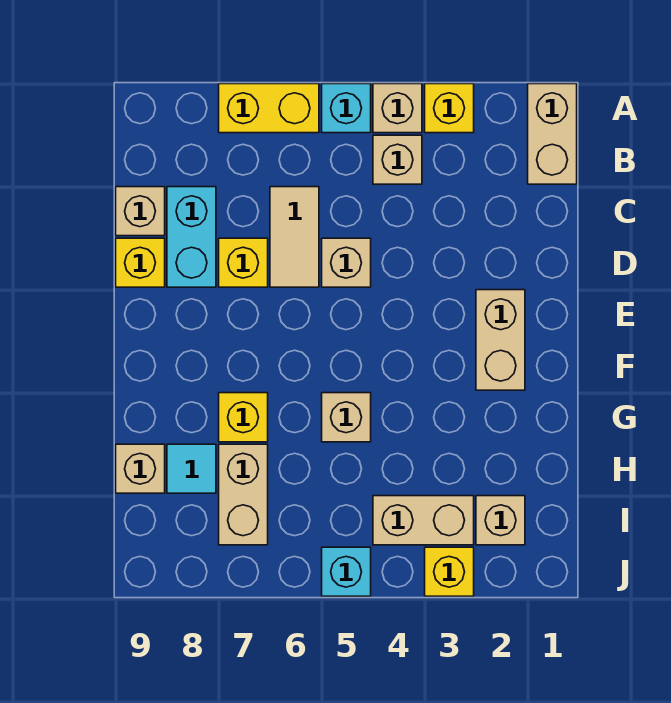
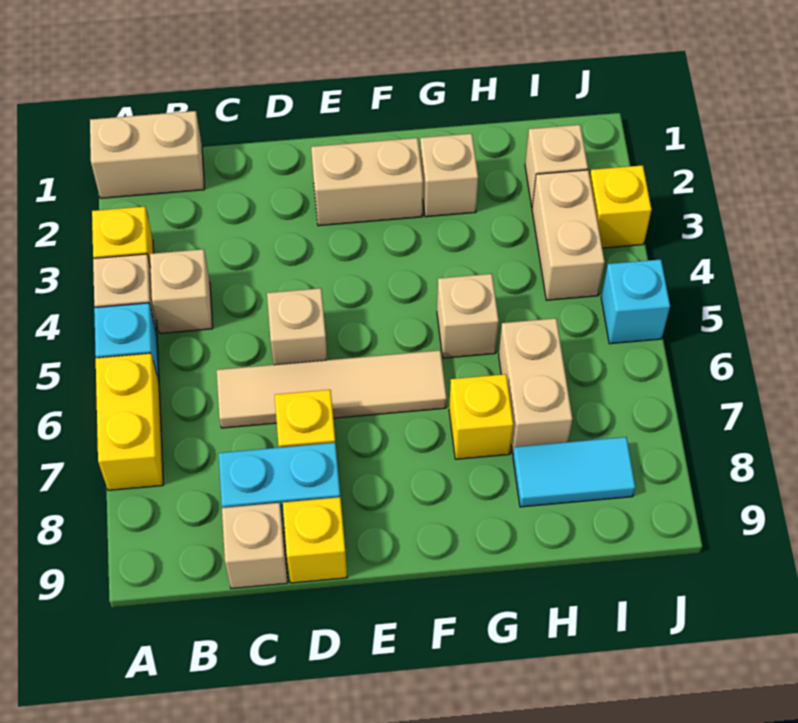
tan 1x2 tile [270,187,319,287] -> tan 1x4 tile [217,350,447,428]
tan 1x2 brick [219,444,268,545] -> tan 1x2 brick turned to [499,318,572,454]
cyan 1x1 tile [167,444,216,493] -> cyan 1x2 tile [513,437,635,507]
tan 1x1 brick [116,444,165,493] -> tan 1x1 brick moved to [420,134,478,217]

